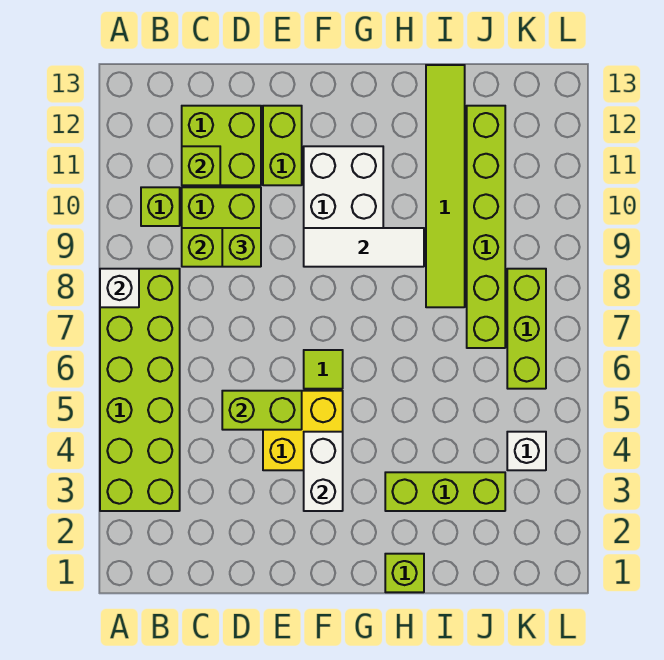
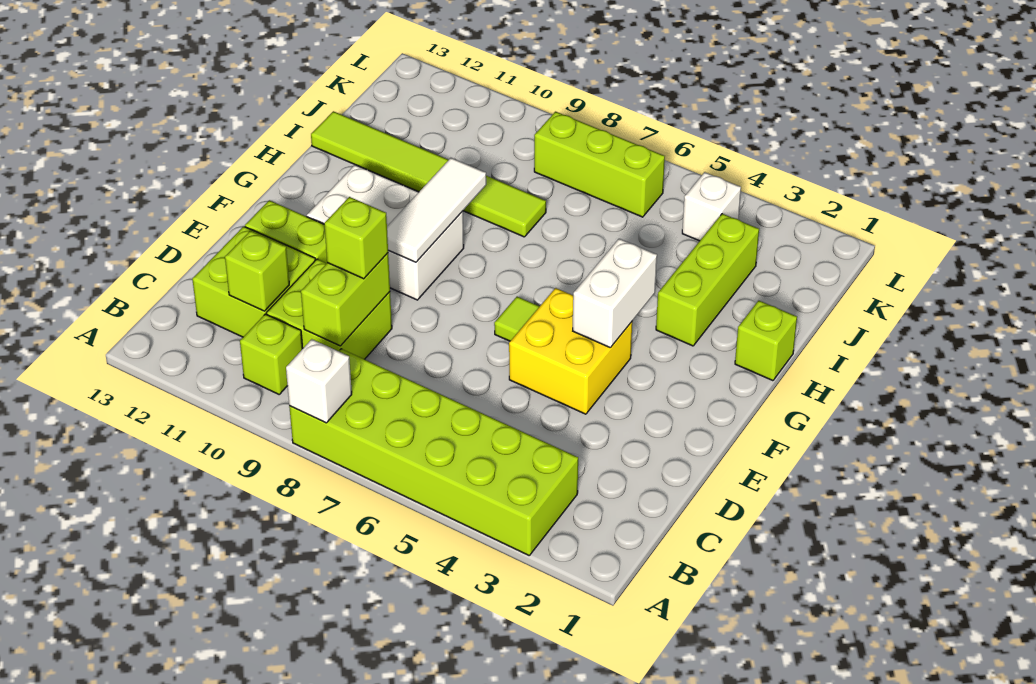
lime 1x2 brick [222,391,302,430] -> none
white 1x2 brick [304,432,343,511] -> white 1x2 brick turned to [573,239,657,348]
lime 1x6 brick [467,106,505,348] -> none

